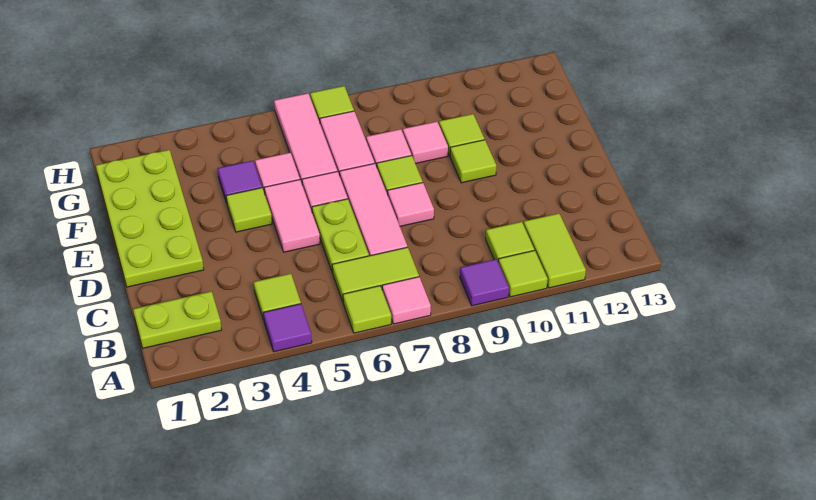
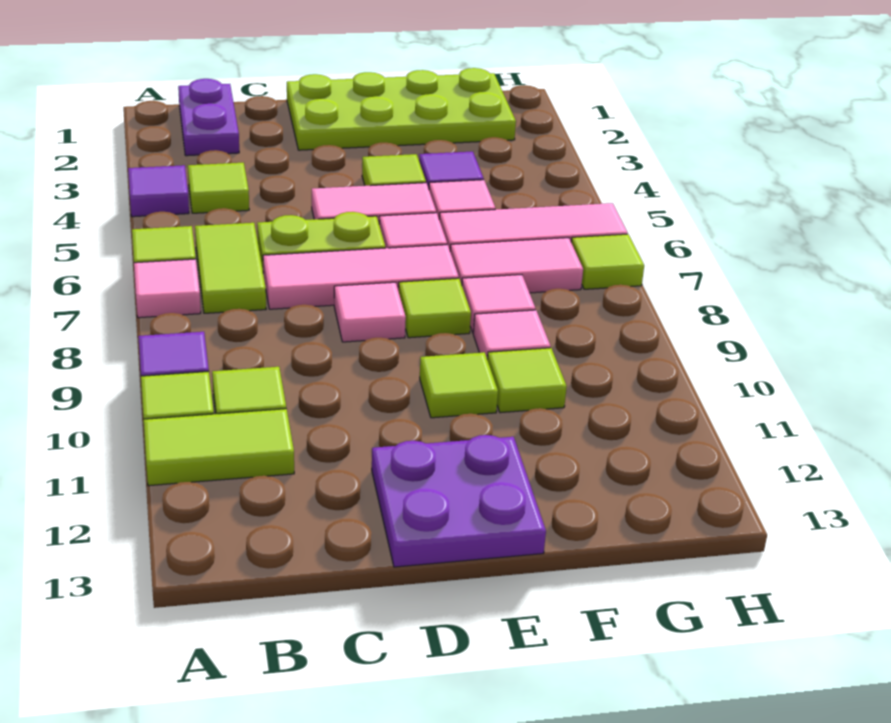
lime 1x2 plate [133,291,222,348] -> purple 1x2 plate [178,79,239,156]
none -> purple 2x2 plate [372,435,546,567]

